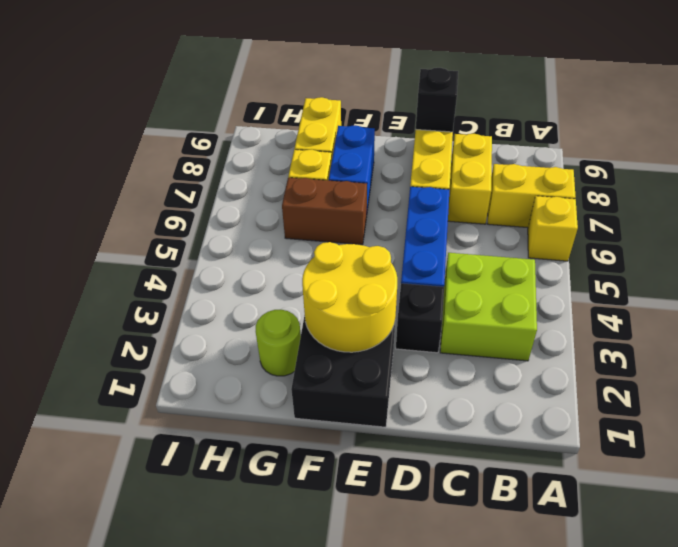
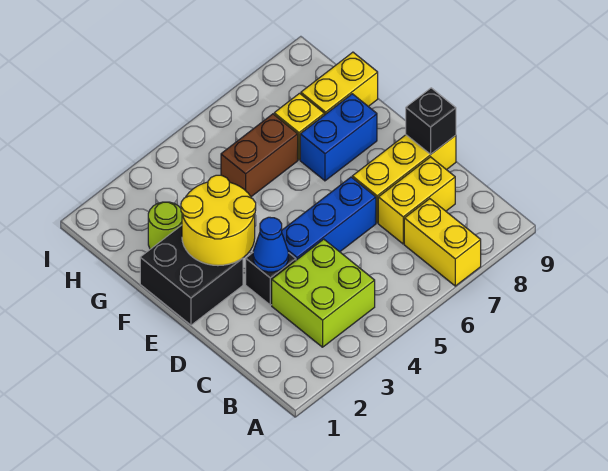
yellow 1x1 brick [528,196,578,261] -> none
none -> blue 1x1 cone [253,217,288,272]
brown 1x2 brick [282,178,367,245] -> brown 1x2 brick turned to [221,114,298,197]

